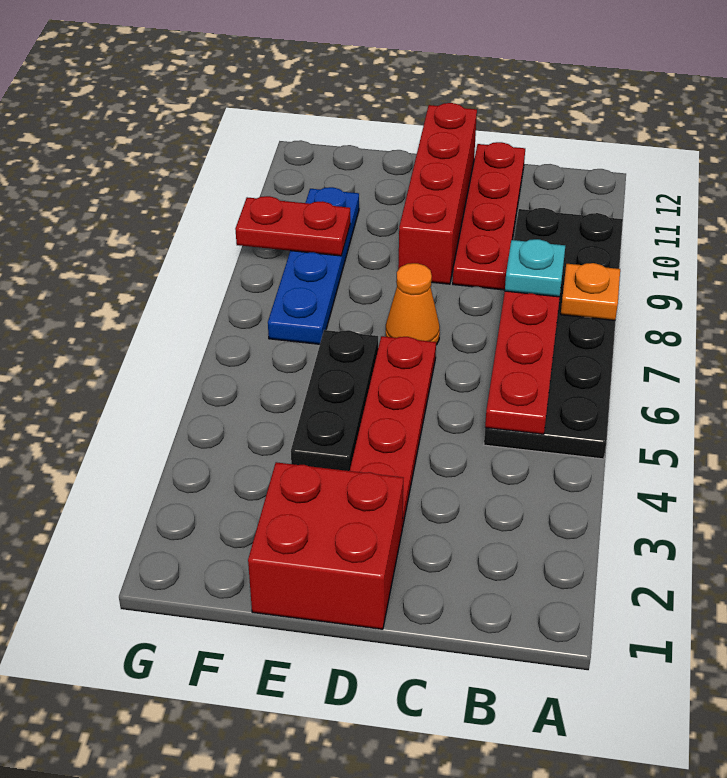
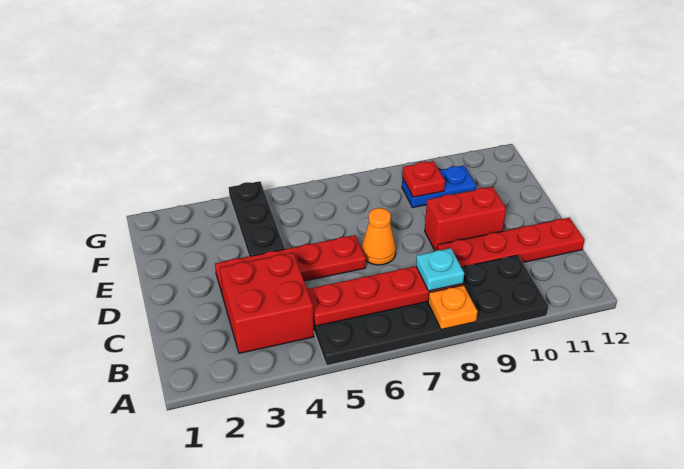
red 2x2 brick [248,462,403,629] -> red 2x2 brick moved to [220,253,314,353]
red 1x4 brick [398,103,477,284] -> red 1x2 brick [425,187,506,251]
black 1x3 plate [291,330,378,471] -> black 1x3 plate turned to [229,181,285,256]
blue 1x4 plate [268,187,359,344] -> blue 1x2 plate [402,166,476,208]
red 1x2 plate [235,196,350,256] -> red 1x1 plate [402,161,445,197]

